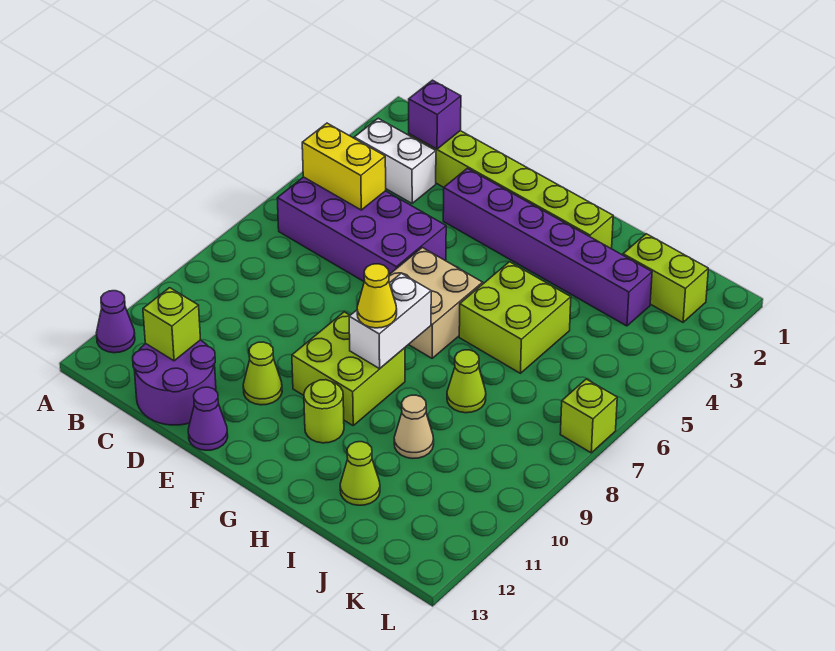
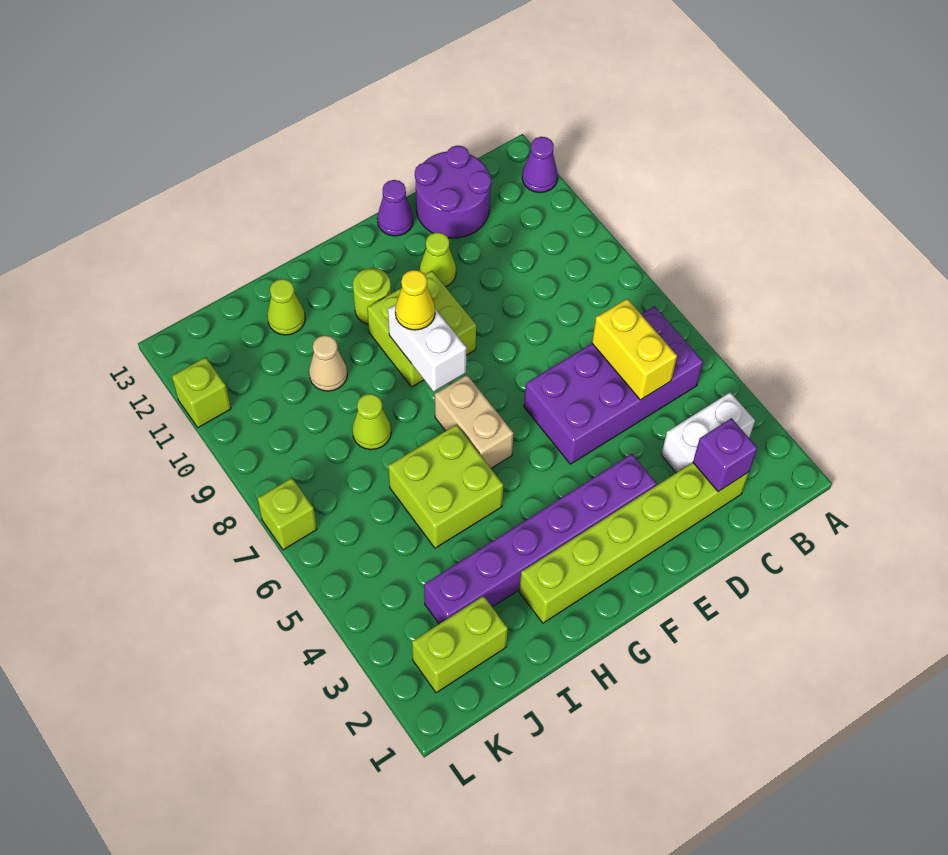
yellow 1x2 brick [302,123,386,210] -> yellow 1x2 brick turned to [592,299,677,400]
lime 1x1 brick [143,288,201,361] -> lime 1x1 brick moved to [172,357,231,428]
tan 2x2 brick [389,248,483,358] -> tan 1x2 brick [435,375,513,468]

